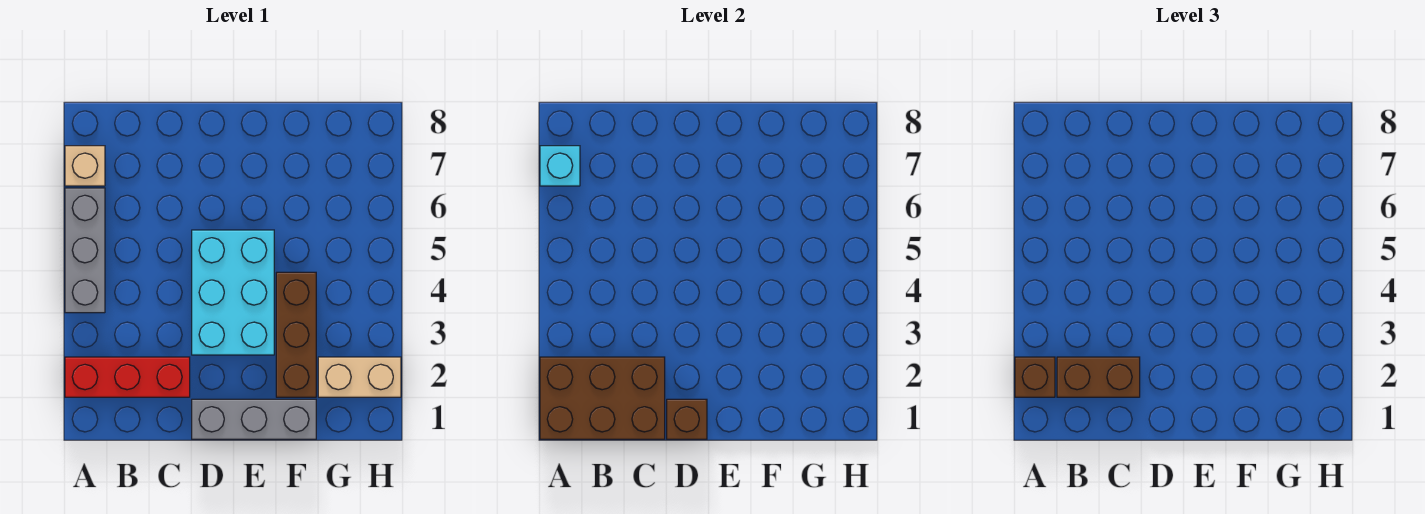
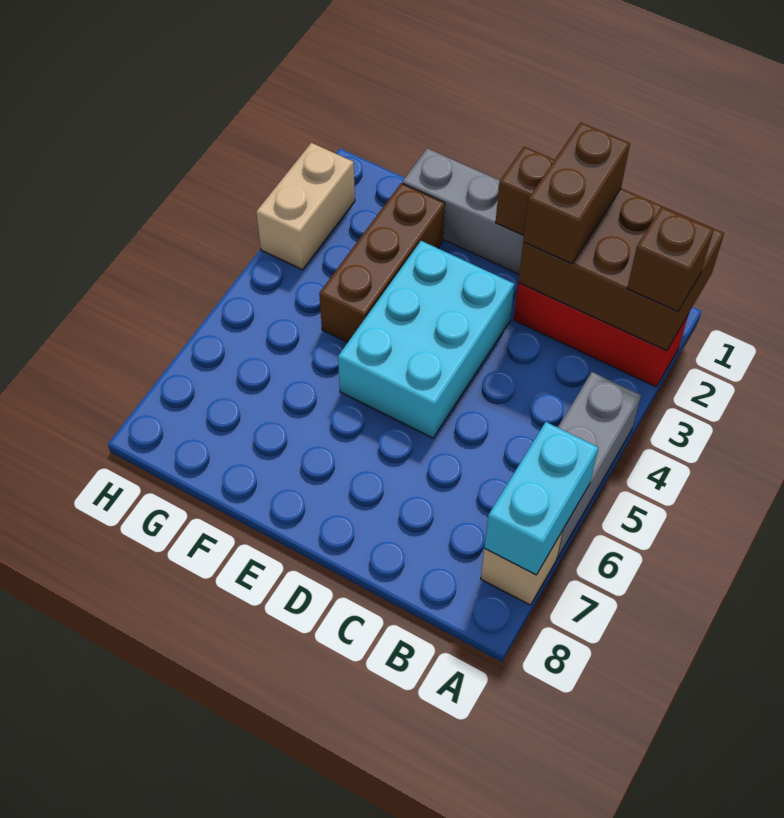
cyan 1x1 brick [540,146,580,186] -> cyan 1x2 brick [484,422,598,575]
brown 1x2 brick [1057,357,1140,397] -> brown 1x2 brick turned to [523,122,630,264]
tan 1x2 brick [318,357,401,397] -> tan 1x2 brick turned to [256,143,355,270]

